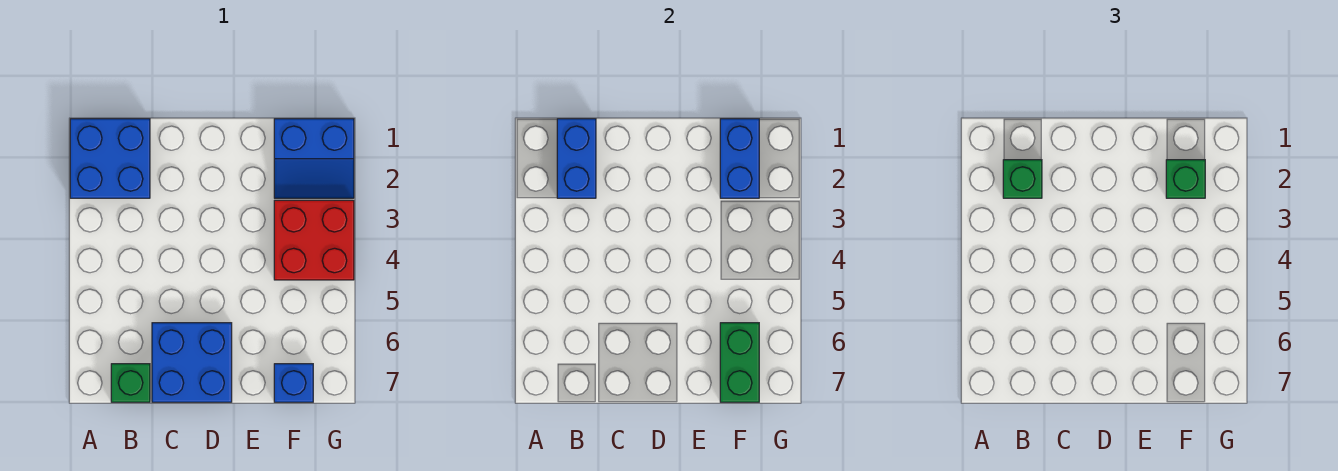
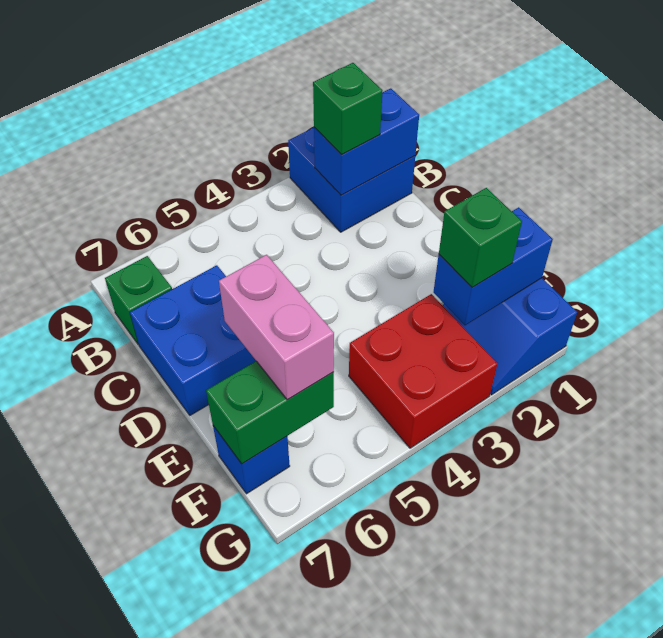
none -> pink 1x2 brick [219,255,334,400]

